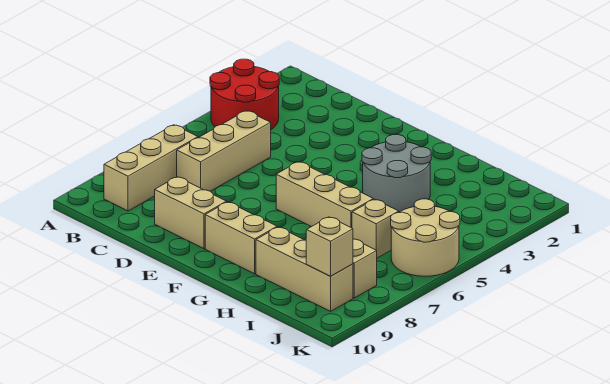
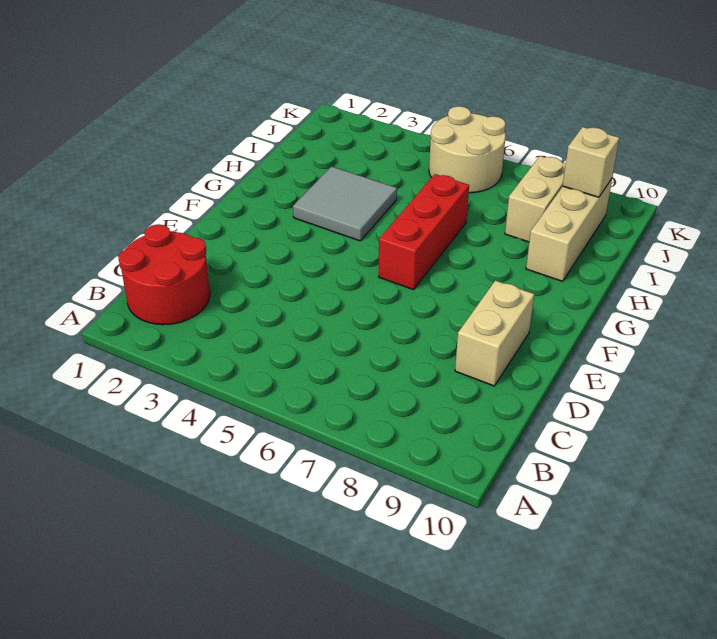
red 2x2 round brick [210,59,279,130] -> red 2x2 round brick moved to [118,224,210,325]
tan 1x3 brick [104,125,198,211] -> none
tan 1x3 brick [177,111,271,191] -> none
tan 1x3 brick [276,162,373,228] -> red 1x3 brick [379,174,469,290]
tan 1x2 brick [205,202,277,274] -> none
grey 2x2 round brick [362,135,431,212] -> grey 2x2 tile [293,166,397,241]
tan 1x1 brick [352,199,399,258] -> none

